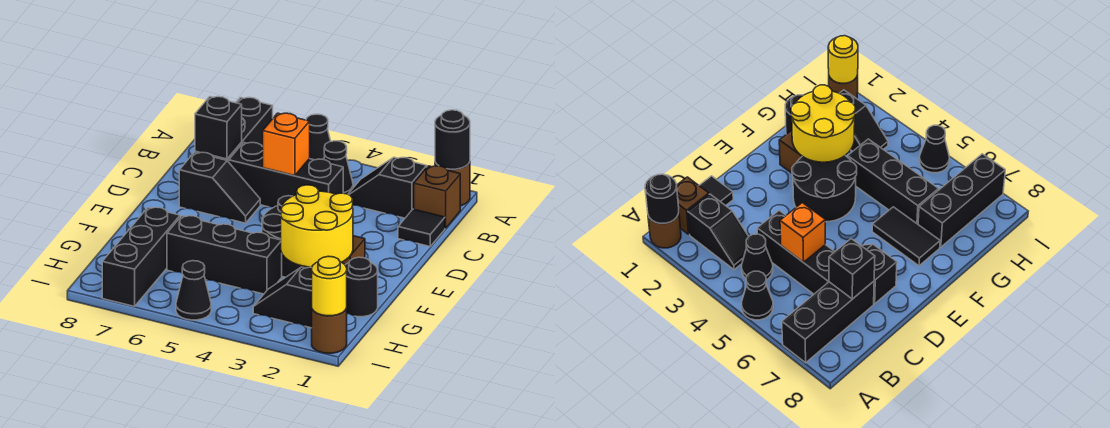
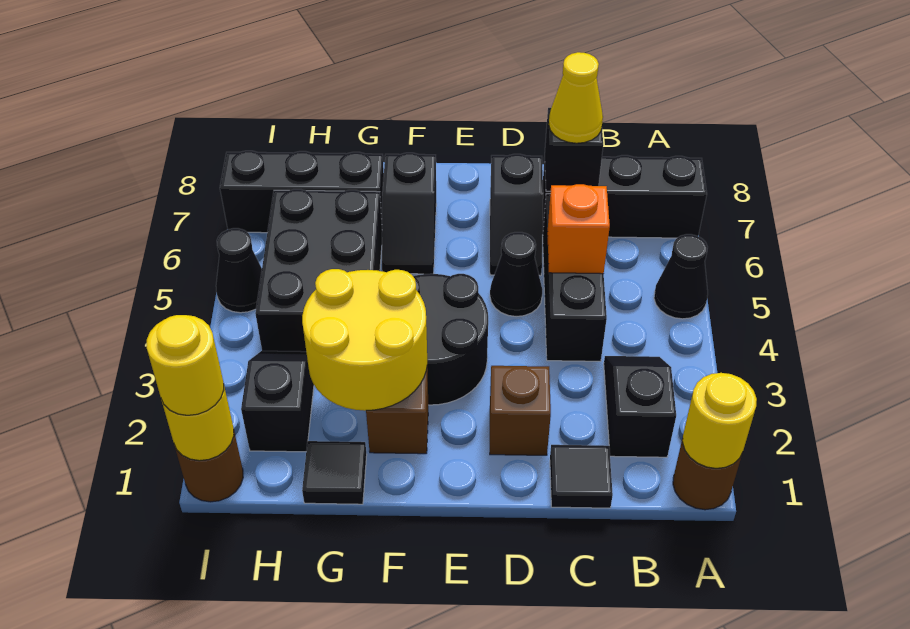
black 1x1 round brick [435,110,470,169] -> yellow 1x1 round brick [683,373,757,468]
brown 1x1 brick [414,166,460,228] -> brown 1x1 brick moved to [490,366,551,455]
black 1x1 cone [324,141,353,194] -> black 1x1 cone moved to [490,232,542,317]
none -> yellow 1x1 cone [549,52,603,143]
black 1x2 tile [872,207,940,266] -> black 1x2 slope [382,153,436,274]
black 1x1 round brick [345,257,378,317] -> black 1x1 tile [302,441,367,504]
black 1x3 brick [167,216,282,294] -> black 2x3 brick [255,189,382,352]
none -> yellow 1x1 round brick [147,315,224,415]

